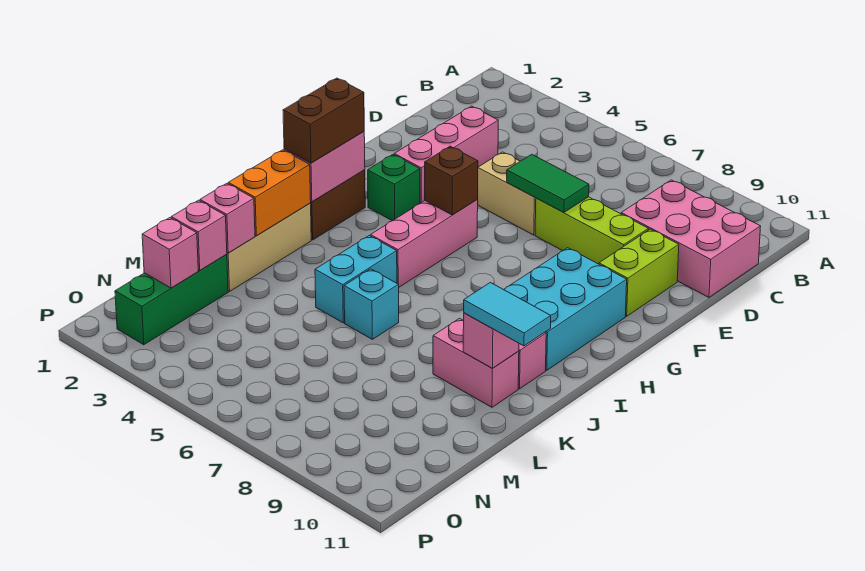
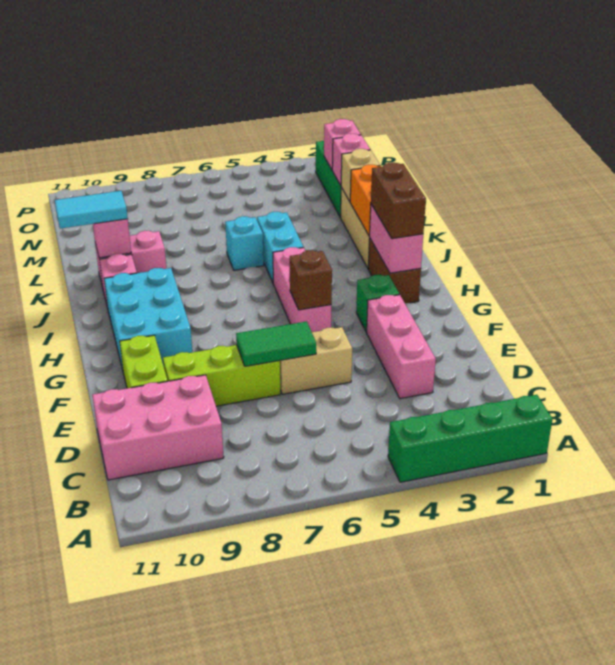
none -> green 1x4 brick [388,395,552,482]
pink 1x1 brick [200,183,255,253] -> tan 1x1 brick [341,149,380,201]

